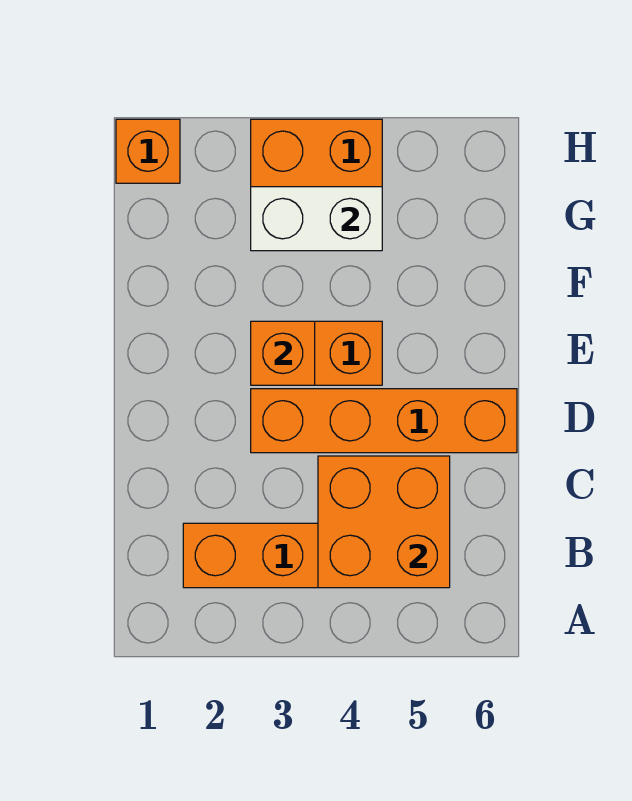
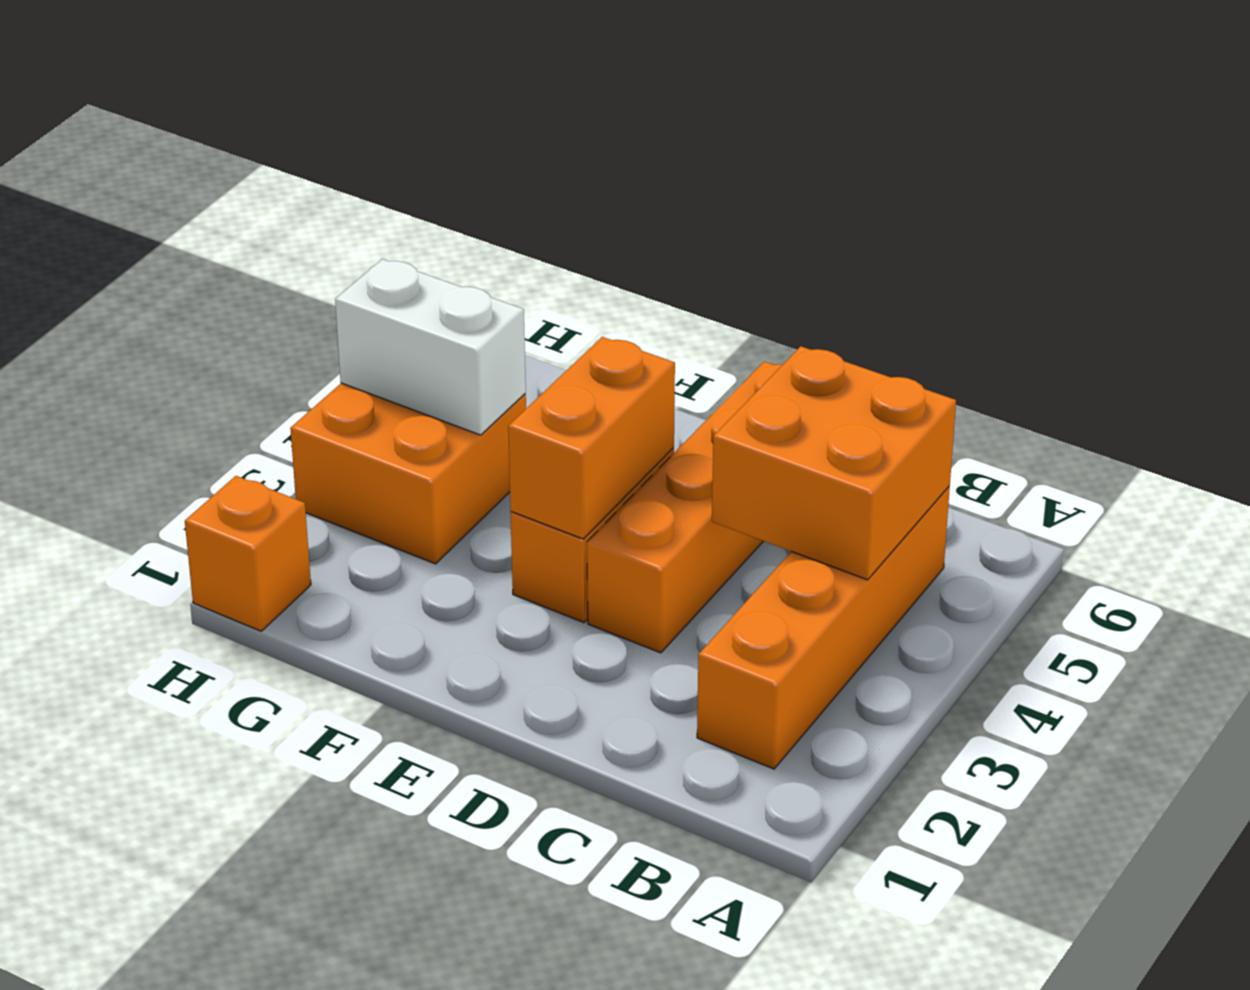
orange 1x1 brick [251,321,315,385] -> orange 1x2 brick [508,337,675,539]
white 1x2 brick [251,187,382,251] -> white 1x2 brick turned to [335,259,526,435]

